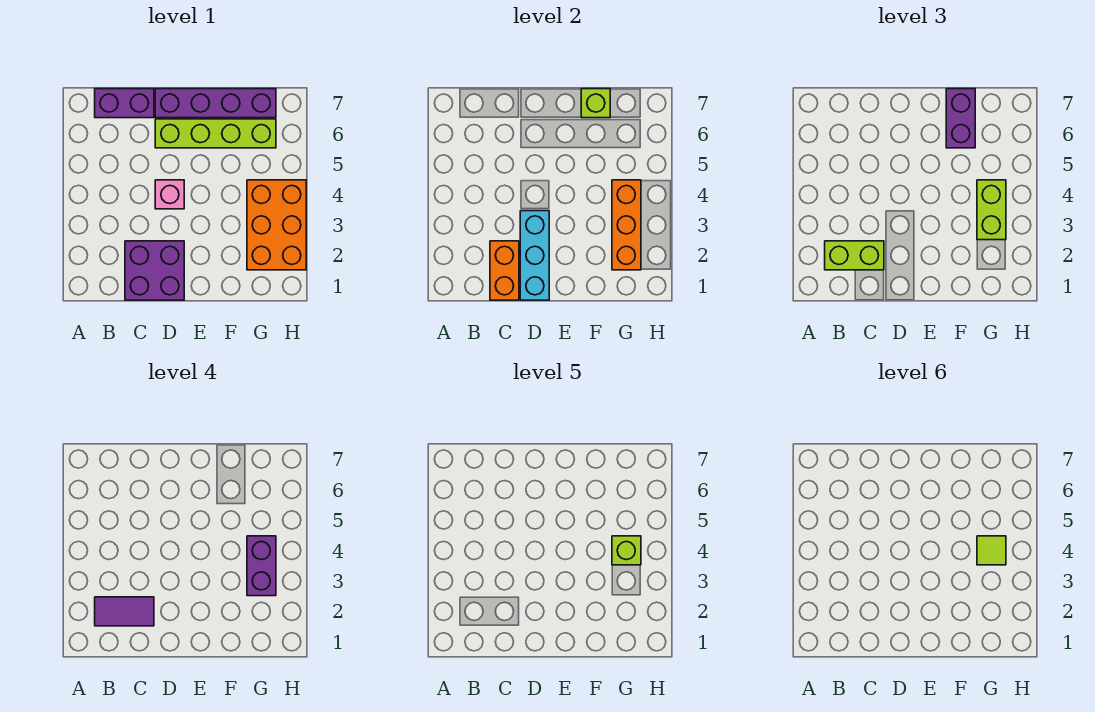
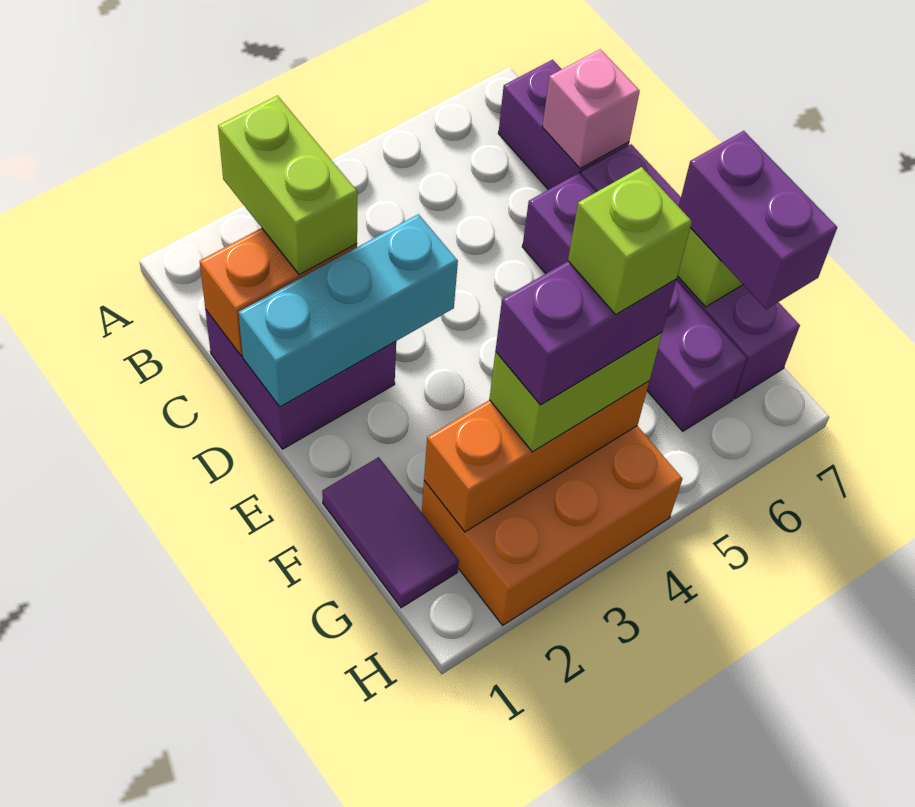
purple 1x2 tile [95,597,154,626] -> purple 1x2 tile moved to [322,457,459,608]
pink 1x1 brick [155,180,184,209] -> pink 1x1 brick moved to [542,49,640,168]
lime 1x4 brick [155,119,276,148] -> purple 1x4 brick [522,173,747,431]
purple 1x2 brick [946,89,975,148] -> purple 1x2 brick turned to [679,131,837,309]
lime 1x1 tile [977,536,1006,565] -> none

